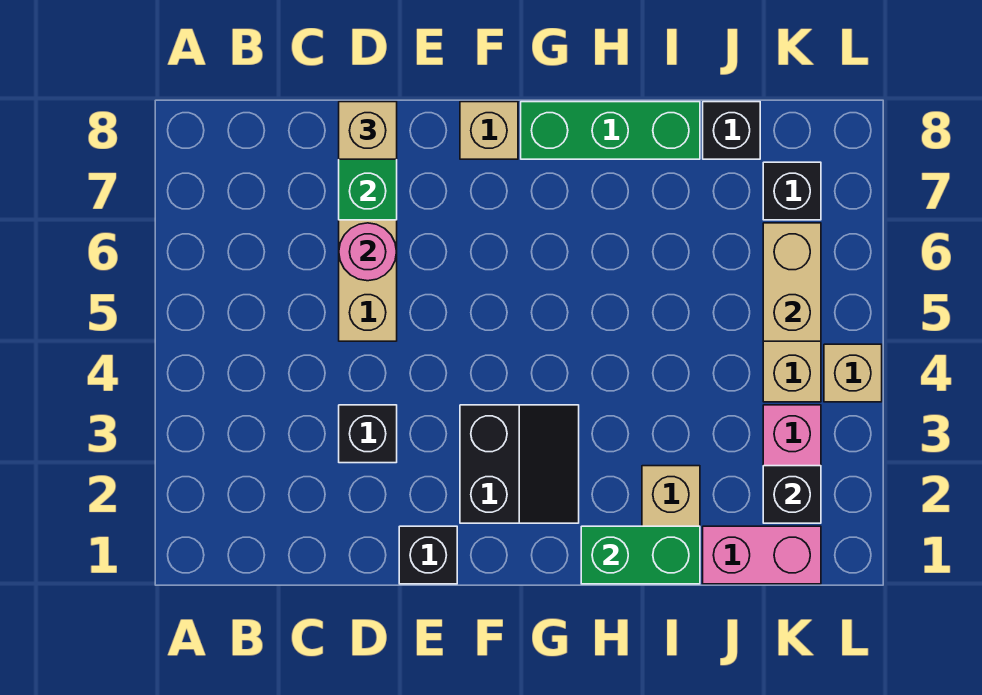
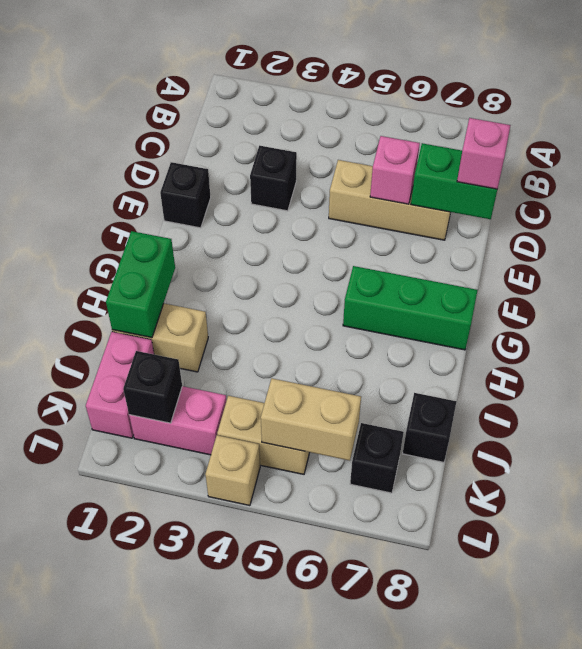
pink 1x1 round brick [339,223,397,281] -> pink 1x1 brick [370,136,420,204]
tan 1x1 brick [339,102,397,159] -> pink 1x1 brick [457,118,510,189]
black 2x2 slope [460,405,579,523] -> none
tan 1x1 brick [460,102,518,159] -> none
green 1x3 brick [521,102,700,159] -> green 1x3 brick turned to [343,266,478,350]

